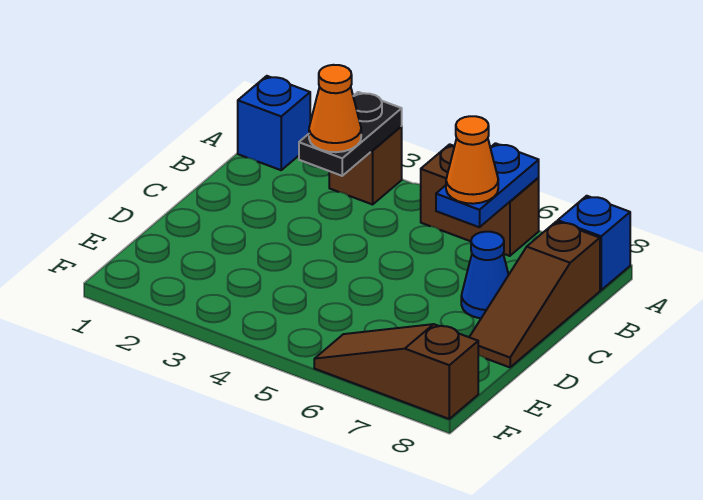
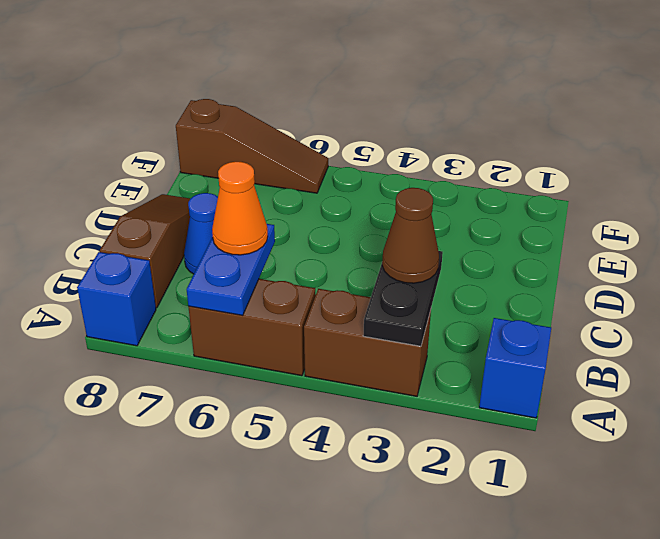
brown 1x1 brick [329,127,402,204] -> brown 1x2 brick [304,289,431,396]
orange 1x1 cone [309,65,361,152] -> brown 1x1 cone [382,188,439,283]

